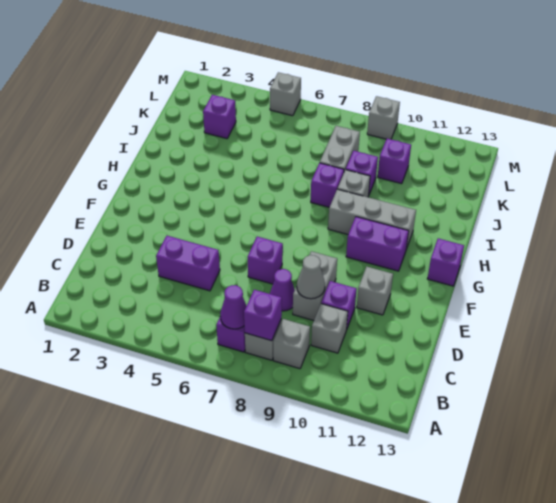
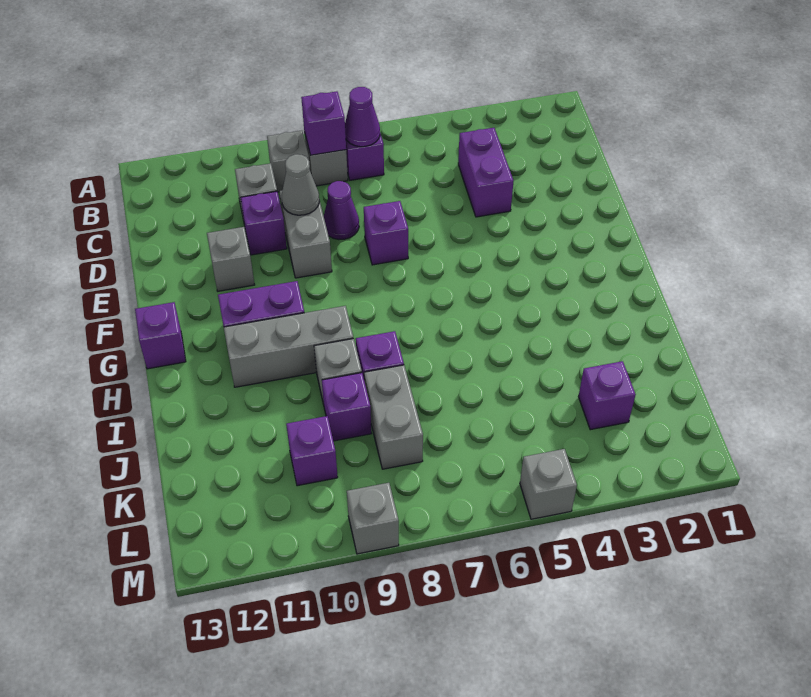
purple 1x2 brick [156,236,220,291] -> purple 1x2 brick turned to [458,128,513,217]

